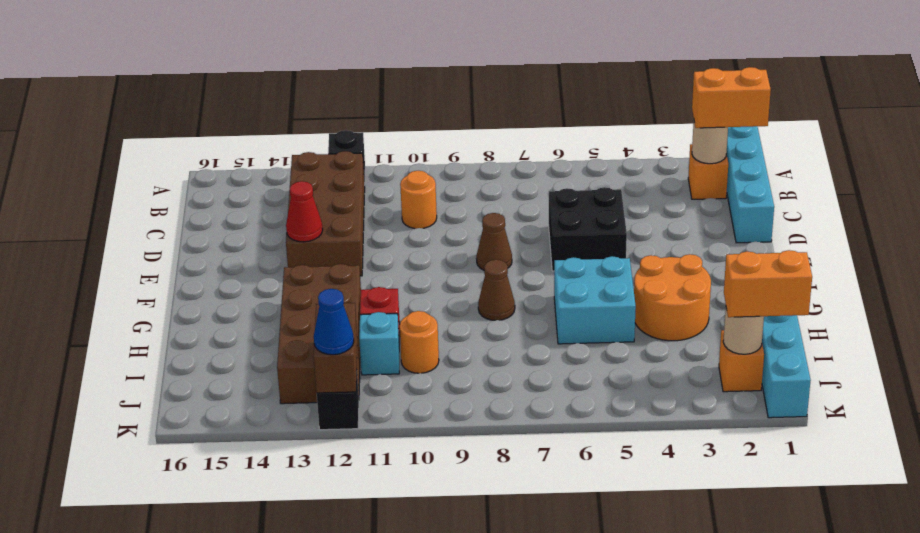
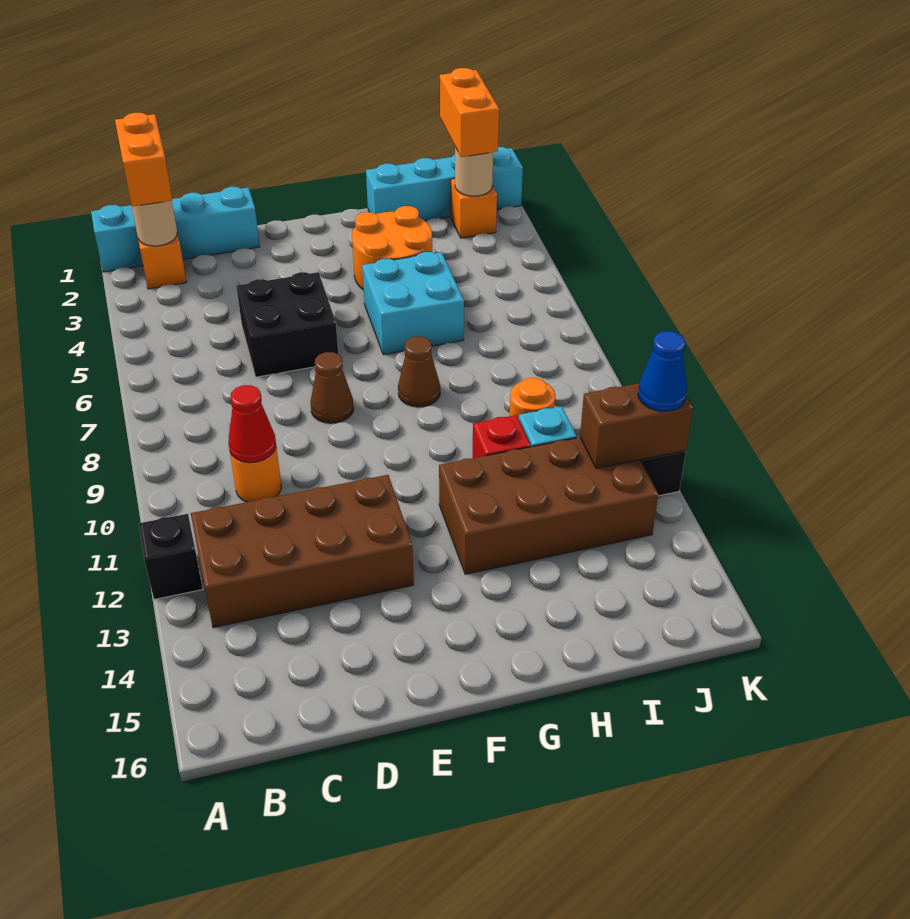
red 1x1 cone [286,181,323,242] -> red 1x1 cone moved to [228,385,276,463]

